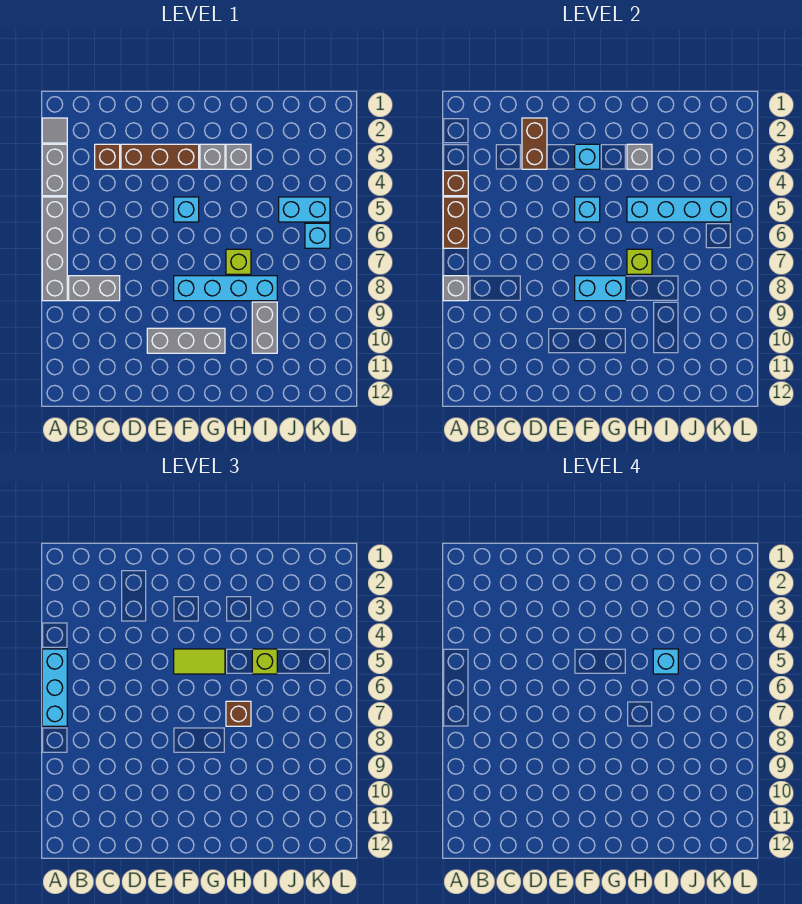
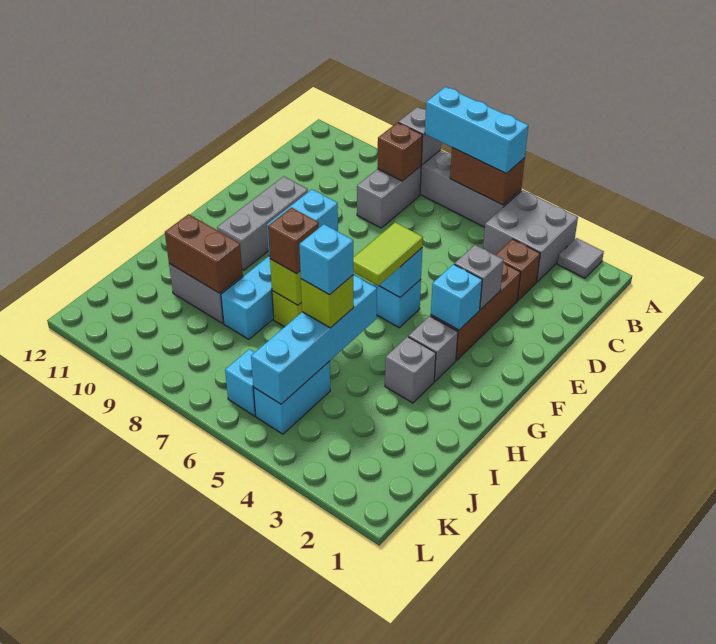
grey 1x2 brick [42,144,67,196] -> grey 2x2 brick [483,190,578,282]
brown 1x1 brick [443,171,468,196] -> brown 1x1 brick moved to [377,123,423,181]
brown 1x2 brick [522,118,547,169] -> brown 1x2 brick moved to [165,214,243,293]
grey 1x1 brick [627,144,652,169] -> grey 1x1 brick moved to [454,245,504,310]

